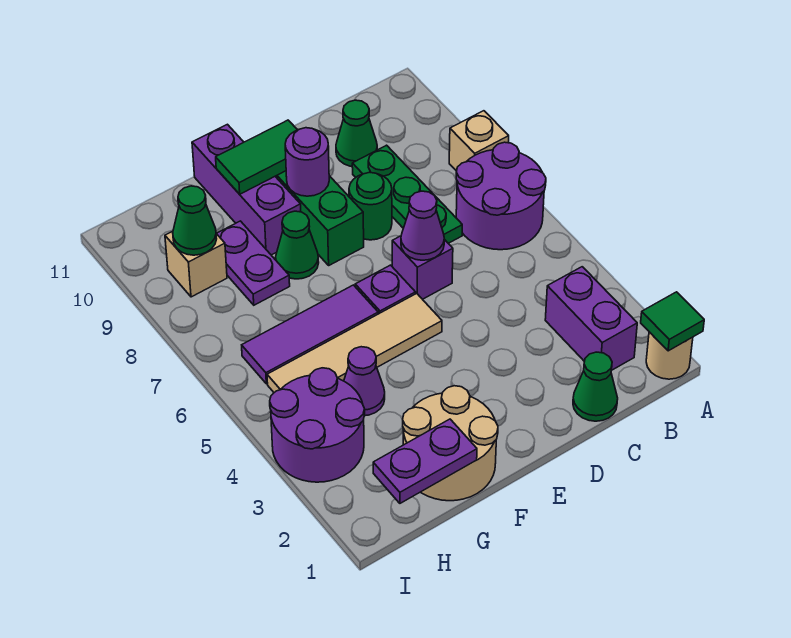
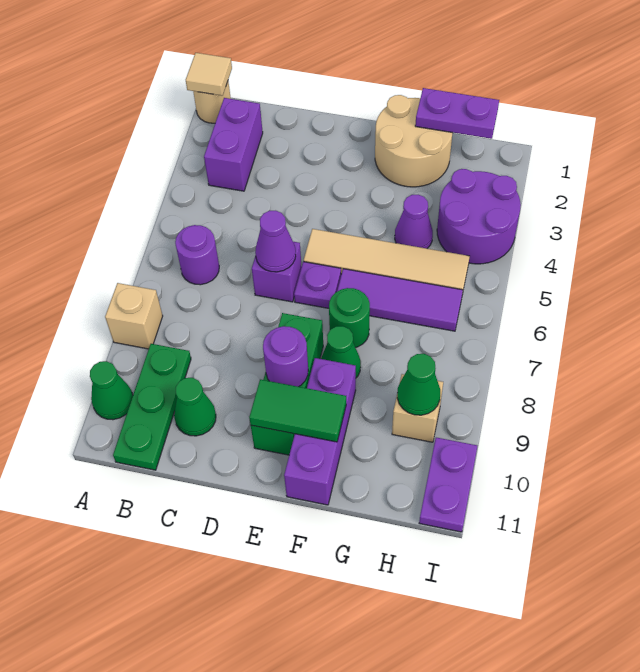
green 1x1 tile [641,292,704,351] -> tan 1x1 tile [186,53,232,96]
purple 2x2 round brick [456,142,546,250] -> purple 1x1 round brick [175,225,219,285]
green 1x1 cone [573,352,618,421] -> green 1x1 cone moved to [90,361,133,420]
green 1x3 plate [352,145,462,243] -> green 1x3 plate moved to [113,344,191,470]
green 1x1 round brick [349,172,392,240] -> green 1x1 round brick moved to [329,288,370,348]
purple 1x2 plate [216,221,290,305] -> purple 1x2 plate moved to [419,438,477,532]

